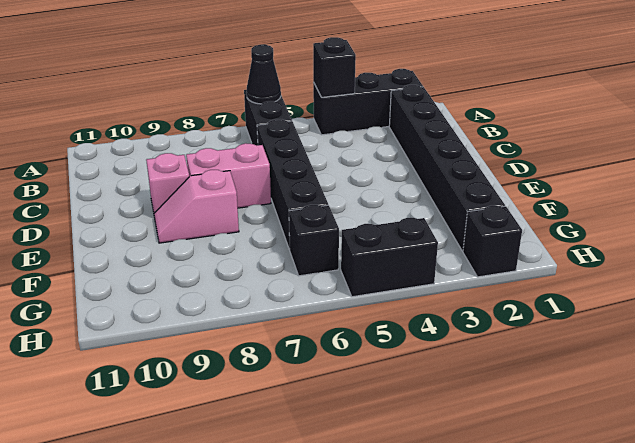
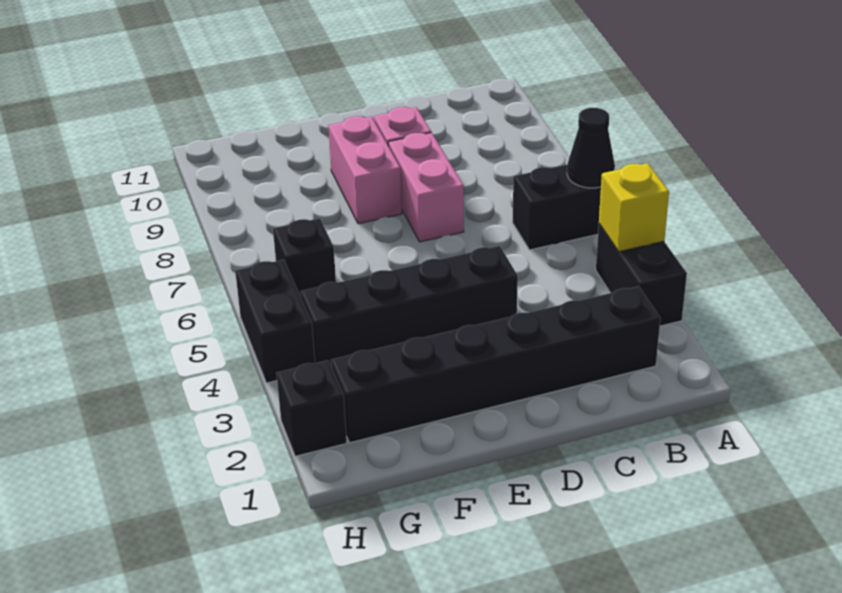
black 1x3 brick [313,69,423,135] -> black 1x2 brick [596,224,687,326]
black 1x1 brick [313,37,356,97] -> yellow 1x1 brick [599,163,669,252]
black 1x4 brick [257,119,328,250] -> black 1x4 brick moved to [301,246,518,365]
pink 1x2 slope [154,170,239,243] -> pink 1x2 brick [328,116,402,224]

